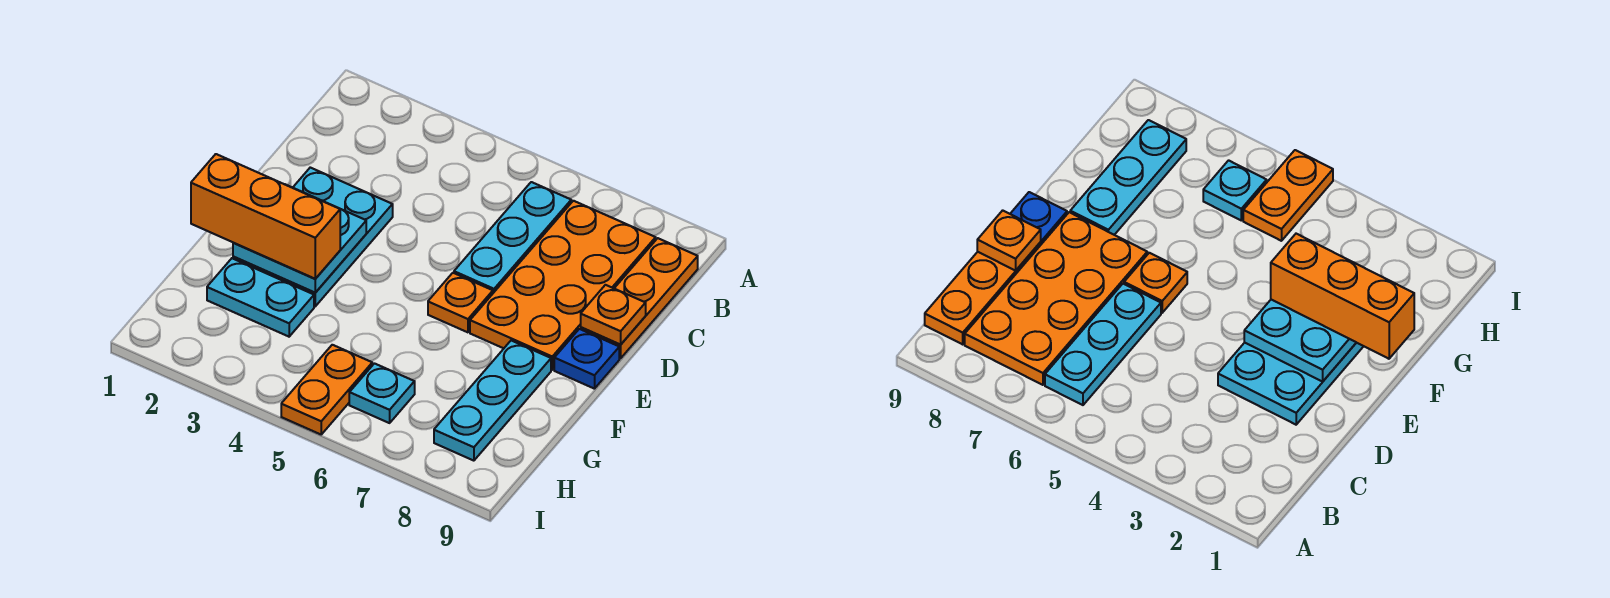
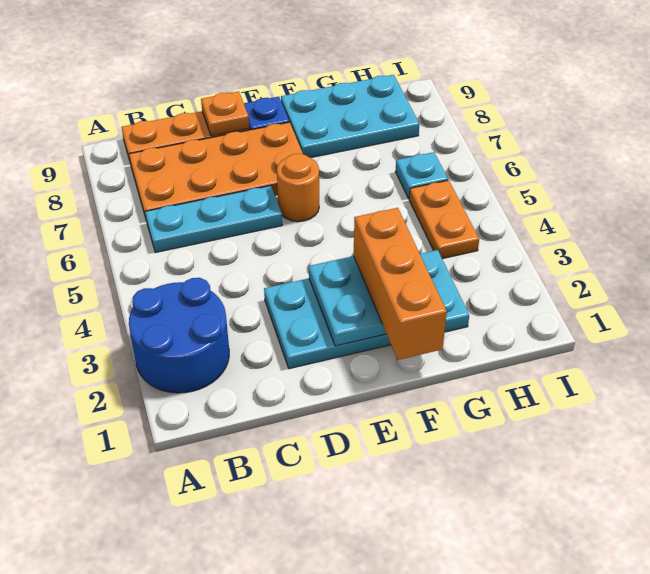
none -> blue 2x2 round brick [129,278,229,393]
orange 1x1 plate [428,273,493,332] -> orange 1x1 round brick [277,154,319,222]
cyan 1x3 plate [434,341,551,461] -> cyan 2x3 plate [281,75,419,158]
orange 1x2 plate [281,345,372,434] -> orange 1x2 plate turned to [409,180,479,259]

